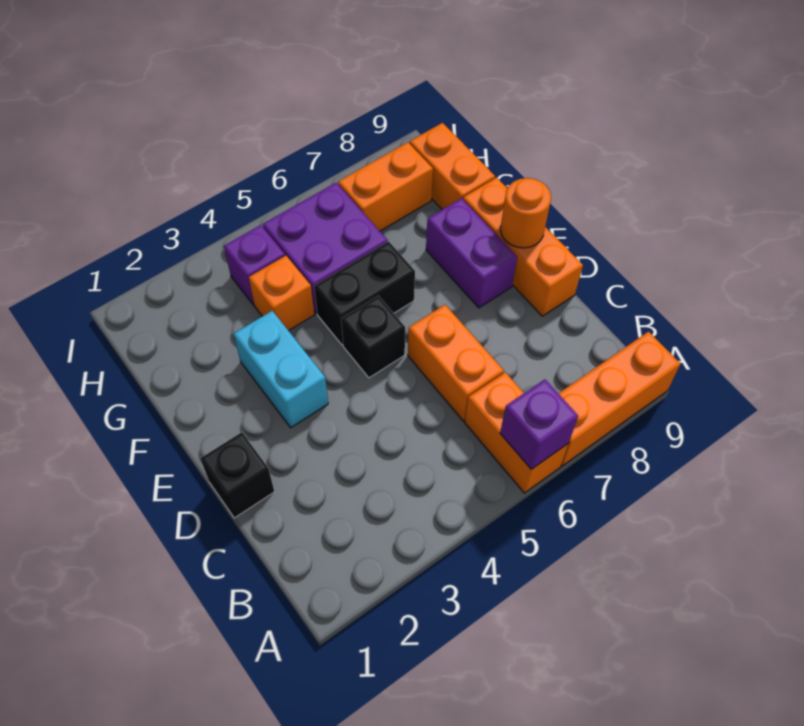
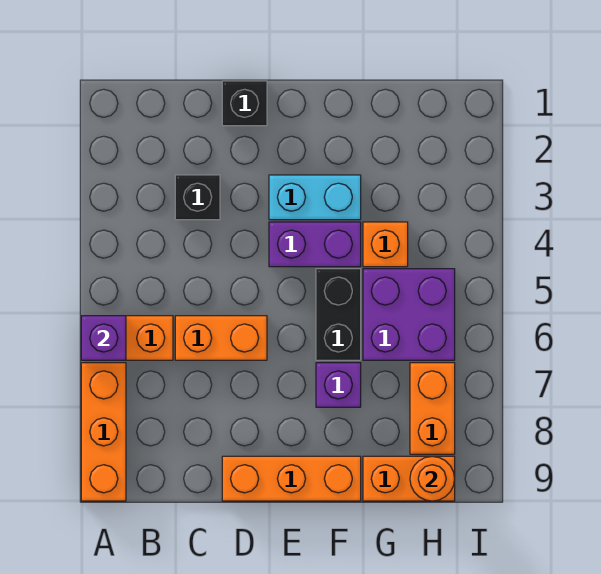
black 1x1 brick [341,296,405,378] -> black 1x1 brick moved to [175,175,220,220]
purple 1x2 brick [426,198,517,308] -> purple 1x2 brick moved to [269,222,361,267]
orange 1x1 round brick [500,178,551,248] -> orange 1x1 round brick moved to [410,456,455,501]
purple 1x1 brick [224,225,285,305] -> purple 1x1 brick moved to [316,363,361,407]

